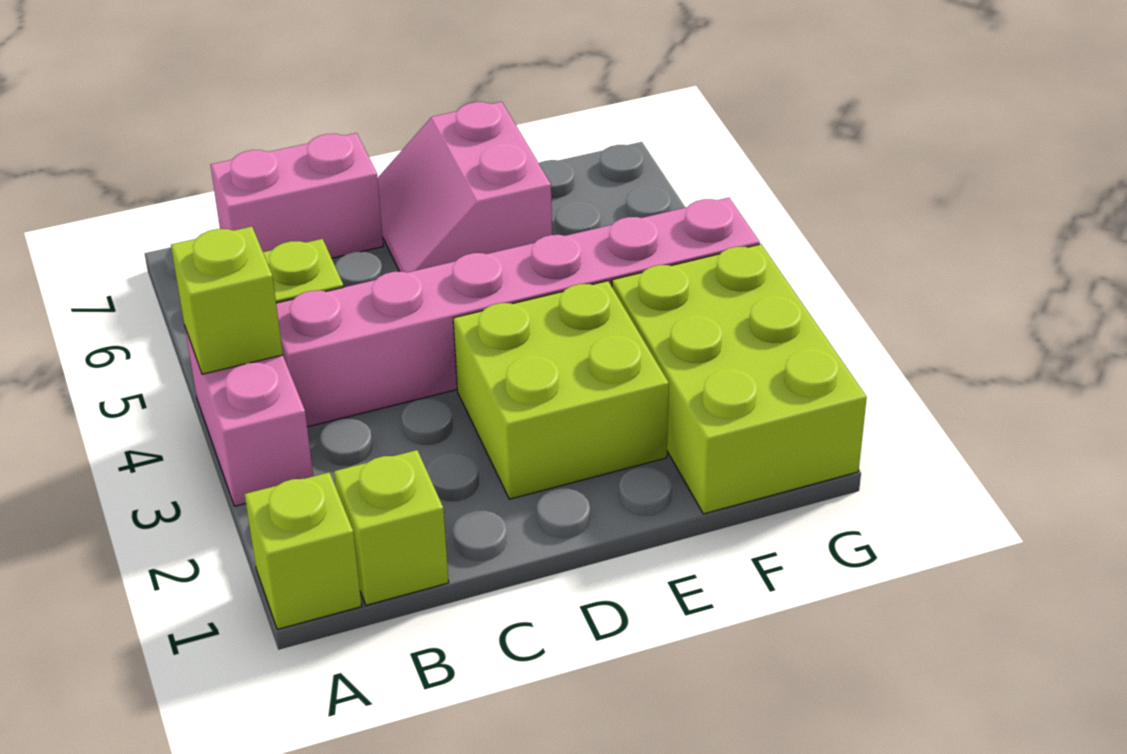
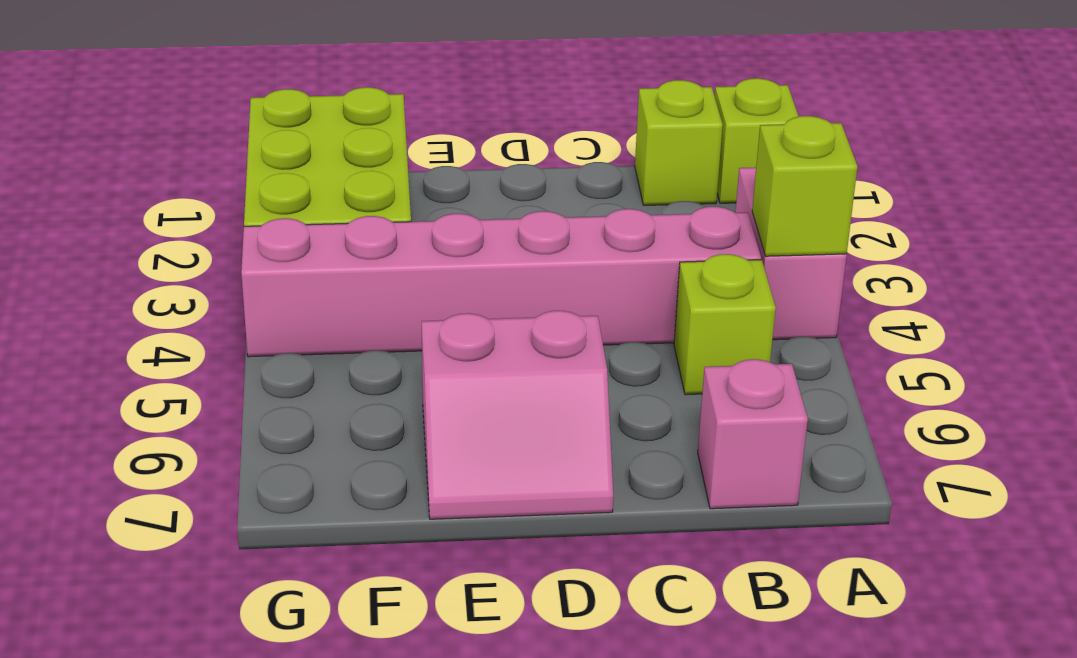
pink 1x2 brick [211,133,383,258] -> pink 1x1 brick [698,359,808,509]
lime 2x2 brick [453,281,669,499] -> none
pink 2x2 slope [378,102,552,273] -> pink 2x2 slope turned to [422,311,613,519]

